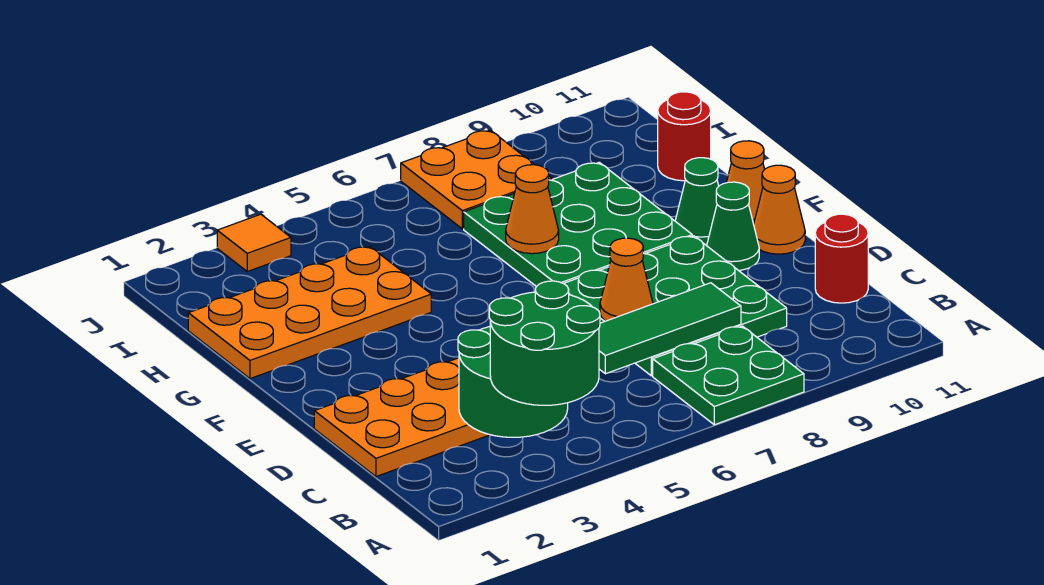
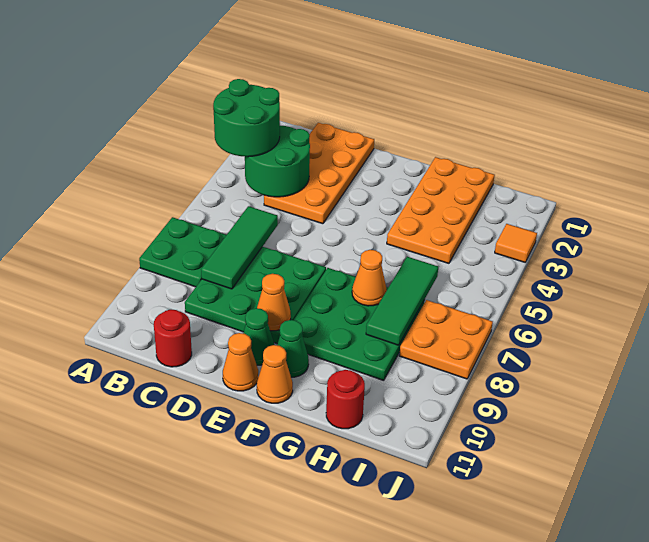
orange 1x1 cone [600,238,653,321] -> orange 1x1 cone moved to [257,274,291,331]
none -> green 1x3 tile [366,257,438,345]

